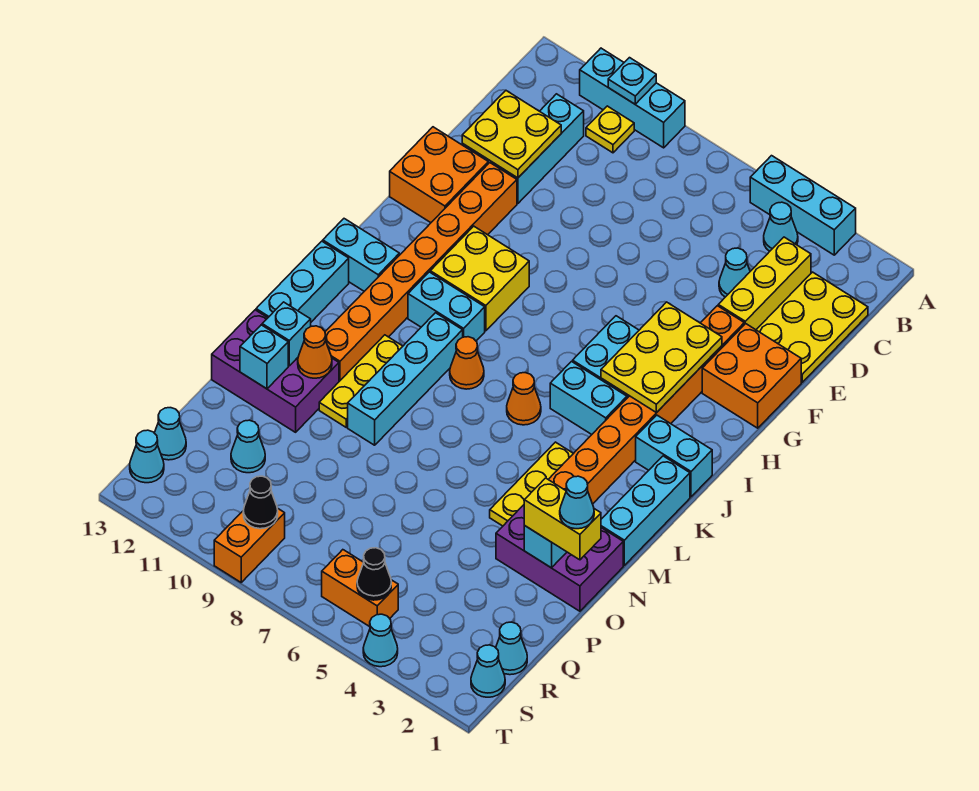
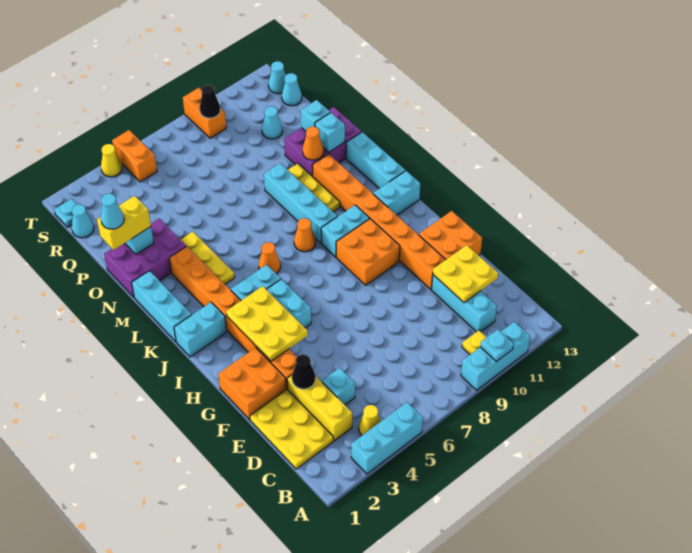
cyan 1x1 cone [764,202,798,251] -> yellow 1x1 cone [359,405,381,435]
cyan 1x1 cone [719,248,750,297] -> cyan 1x1 brick [322,368,355,405]
yellow 2x2 brick [430,226,529,331] -> orange 2x2 brick [336,219,400,285]
cyan 1x1 cone [471,645,505,697] -> cyan 1x1 plate [54,199,77,227]
orange 1x2 brick [322,550,398,627] -> orange 1x2 brick turned to [112,130,157,182]
black 1x1 cone [357,548,391,600] -> black 1x1 cone moved to [292,354,315,389]
cyan 1x1 cone [363,614,398,667] -> yellow 1x1 cone [101,144,122,177]

